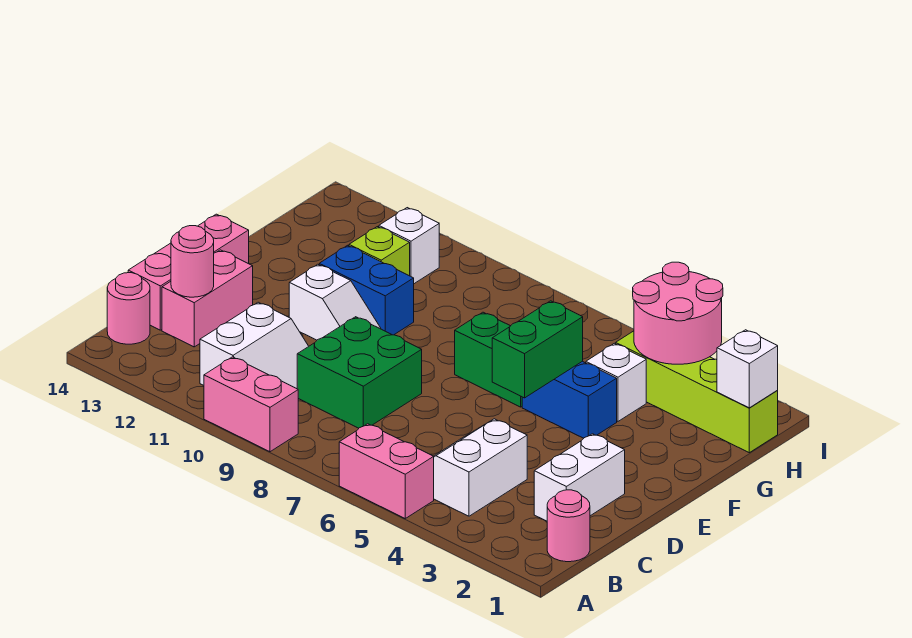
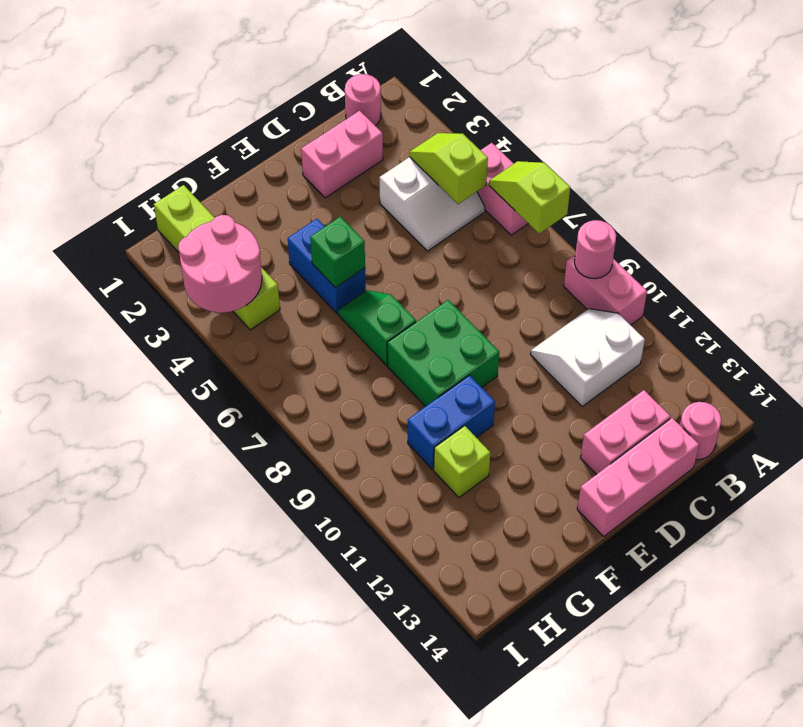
none -> lime 1x2 slope [489,161,570,234]
none -> lime 1x2 slope [409,133,488,204]
white 1x2 brick [534,434,625,521] -> pink 1x2 brick [301,111,383,198]
green 2x2 brick [297,317,422,428] -> green 2x2 brick moved to [387,300,499,407]
pink 1x1 round brick [171,226,214,297] -> pink 1x1 round brick moved to [575,220,616,279]
green 1x2 brick [492,301,583,398] -> green 1x1 brick [310,217,365,288]
white 1x2 slope [289,264,381,340] -> none
green 1x2 brick [455,312,522,407] -> green 1x2 slope [338,290,416,365]
blue 1x2 brick [319,245,414,335] -> blue 1x2 brick turned to [408,375,495,469]
white 1x1 brick [586,343,646,421] -> none
white 1x1 brick [717,330,778,408] -> none
white 1x1 brick [379,208,439,284] -> none

